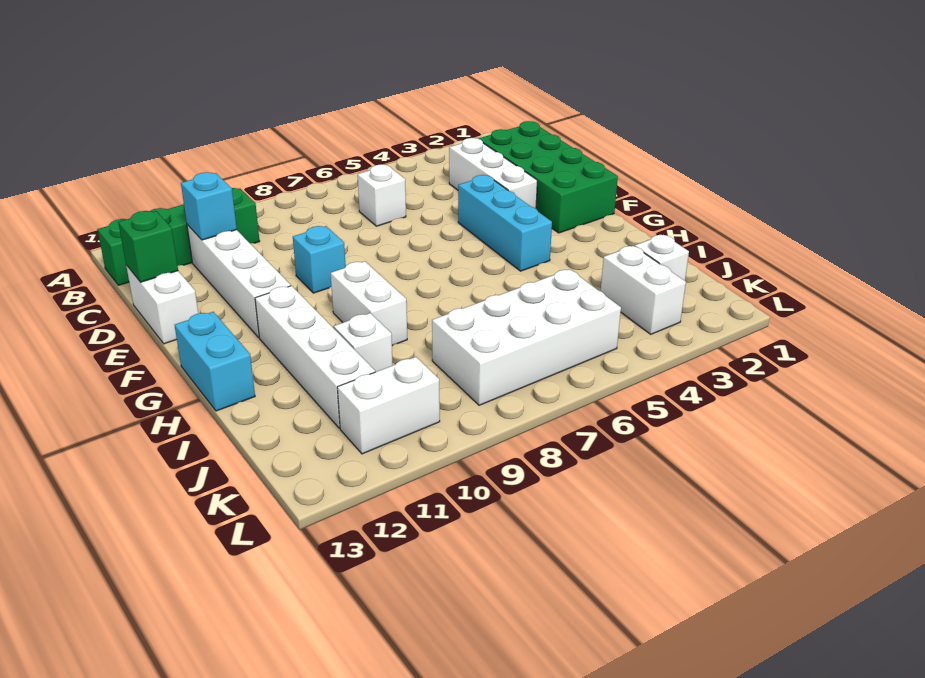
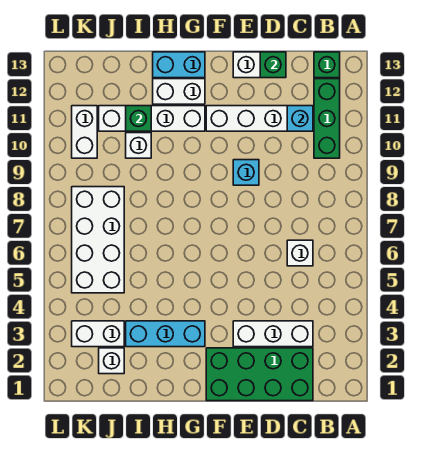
cyan 1x3 brick [458,175,552,271] -> cyan 1x3 brick moved to [126,321,205,347]
white 1x2 brick [331,261,407,346] -> white 1x2 brick moved to [153,79,205,104]
none -> green 1x1 brick [126,106,151,131]

